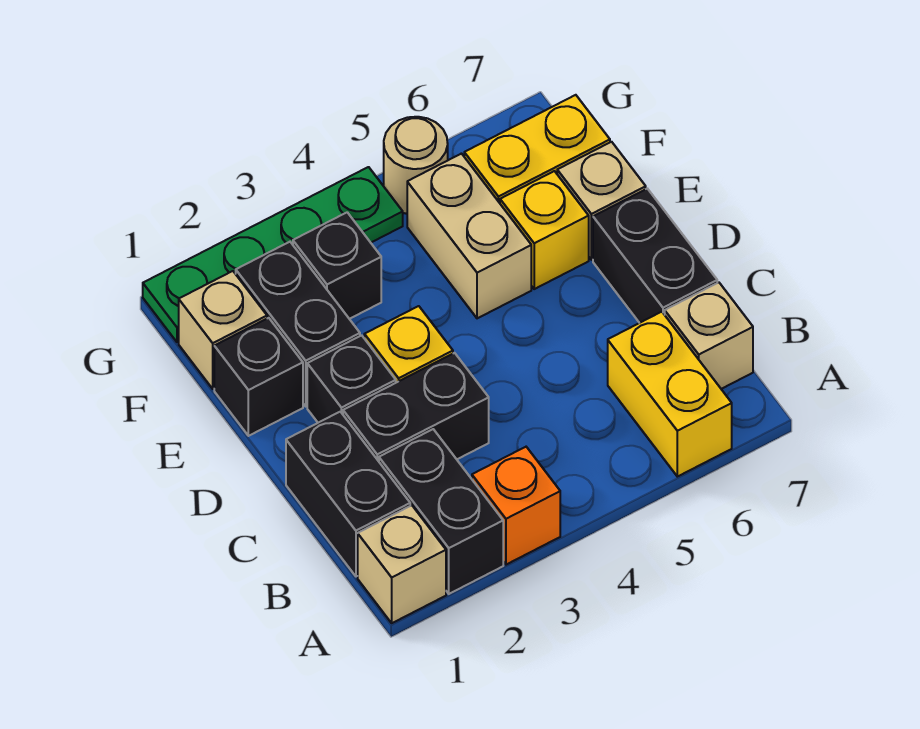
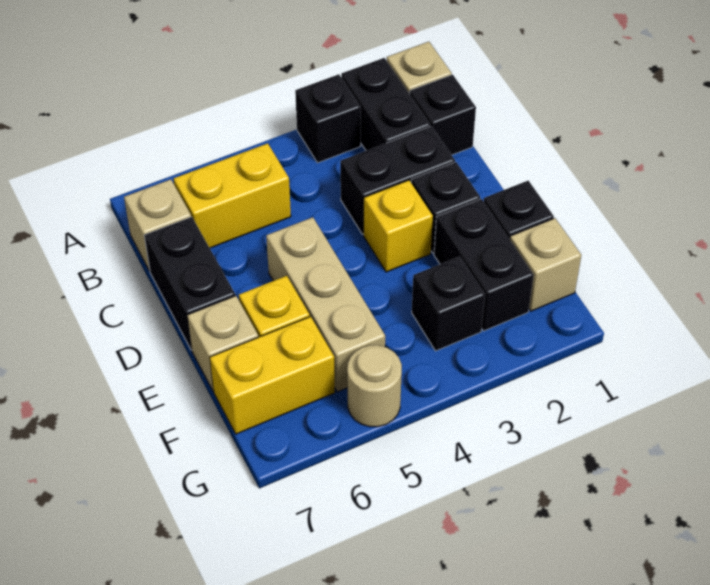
orange 1x1 brick [472,447,560,565] -> black 1x1 brick [295,74,361,163]
yellow 1x2 brick [608,312,732,477] -> yellow 1x2 brick turned to [174,143,291,248]
black 1x2 brick [286,412,410,576] -> black 1x1 brick [410,75,476,155]
tan 1x2 brick [407,154,531,318] -> tan 1x3 brick [266,217,385,392]
green 1x4 plate [143,167,403,342] -> none

